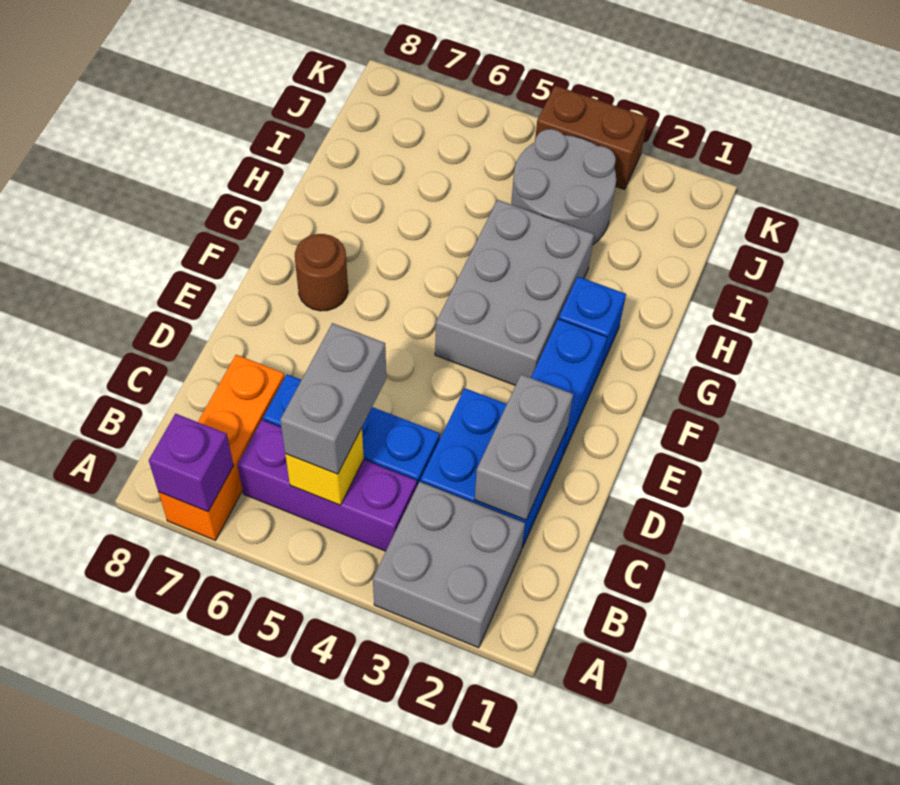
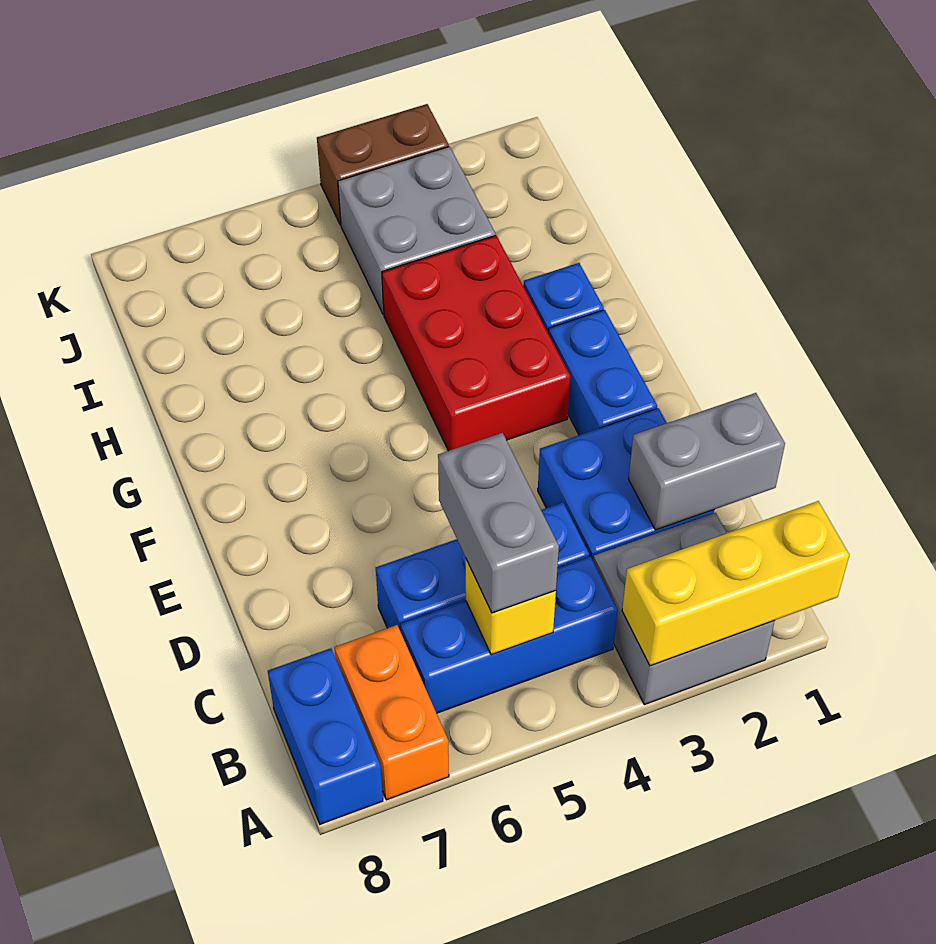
none -> yellow 1x3 brick [622,501,849,666]
orange 1x3 brick [158,355,285,540] -> orange 1x2 brick [335,625,449,800]
purple 1x1 brick [149,414,234,512] -> none
none -> blue 1x2 brick [268,648,383,824]
purple 1x3 brick [238,420,417,551] -> blue 1x3 brick [401,557,618,713]
grey 1x2 brick [475,374,573,520] -> grey 1x2 brick turned to [629,393,785,530]
grey 2x3 brick [435,200,594,385] -> red 2x3 brick [382,235,570,451]
brown 1x1 round brick [295,234,348,311] -> none
grey 2x2 round brick [511,129,616,245] -> grey 2x2 brick [338,147,495,315]

